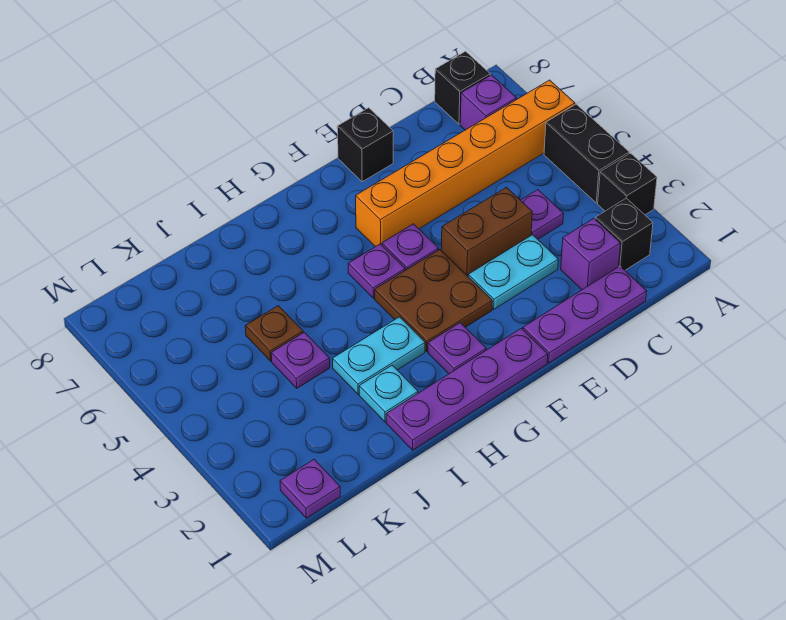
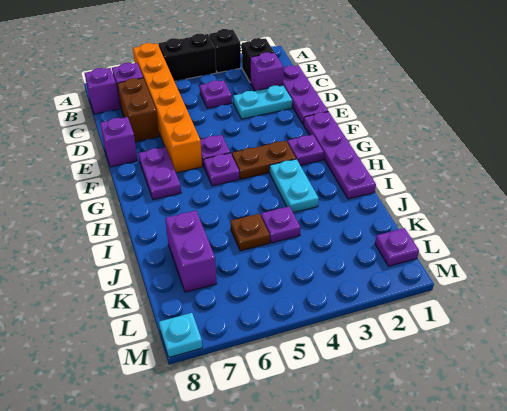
black 1x1 brick [435,51,490,124] -> purple 1x1 brick [85,68,120,114]
cyan 1x2 plate [468,235,558,309] -> cyan 1x2 plate turned to [233,85,292,119]
brown 1x2 brick [441,187,532,276] -> brown 1x2 brick moved to [117,78,159,142]
black 1x1 brick [337,108,393,182] -> purple 1x1 brick [100,117,138,167]
brown 2x2 plate [375,250,492,351] -> brown 1x2 plate [232,141,296,179]
none -> purple 1x2 plate [138,147,181,200]
cyan 1x1 plate [359,365,418,422] -> cyan 1x1 plate moved to [159,313,202,357]
none -> purple 1x2 brick [165,211,217,292]

